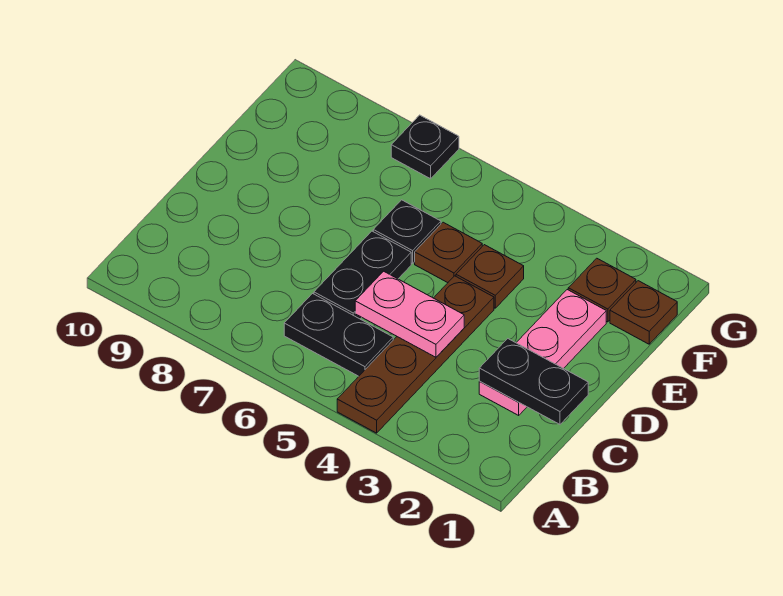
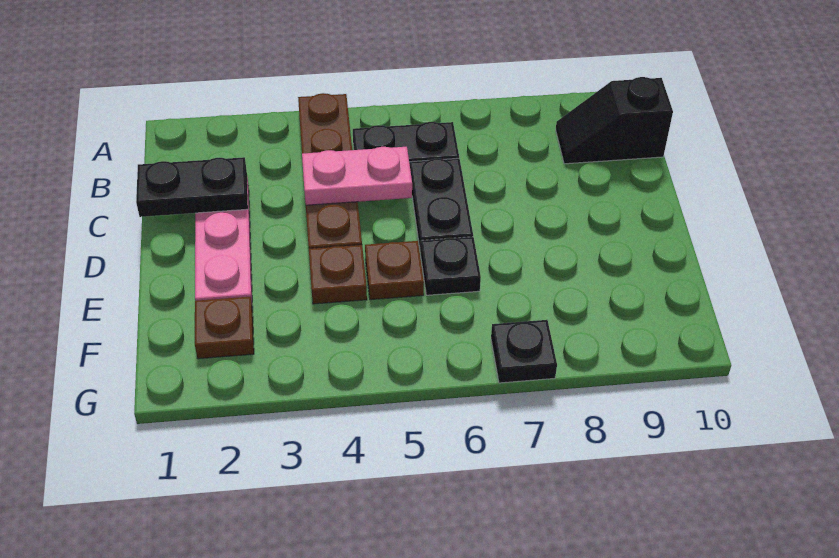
none -> black 1x2 slope [556,77,673,164]
brown 1x1 plate [610,281,677,344] -> none

